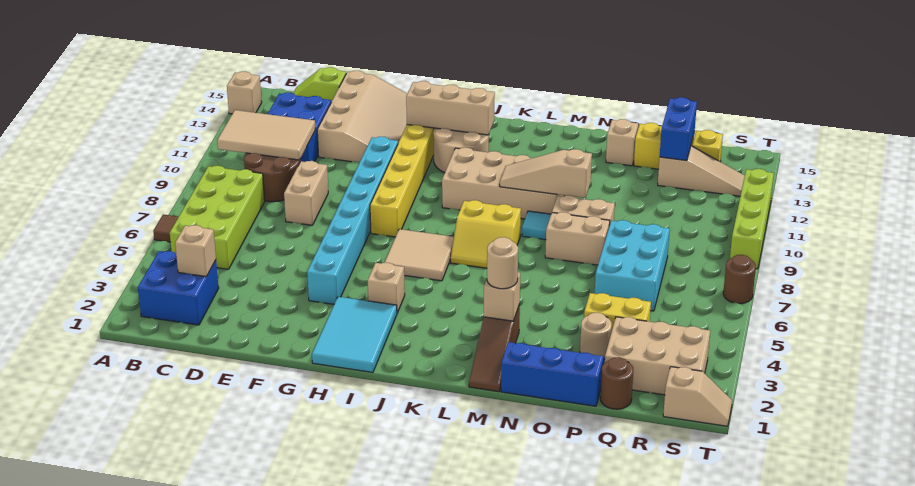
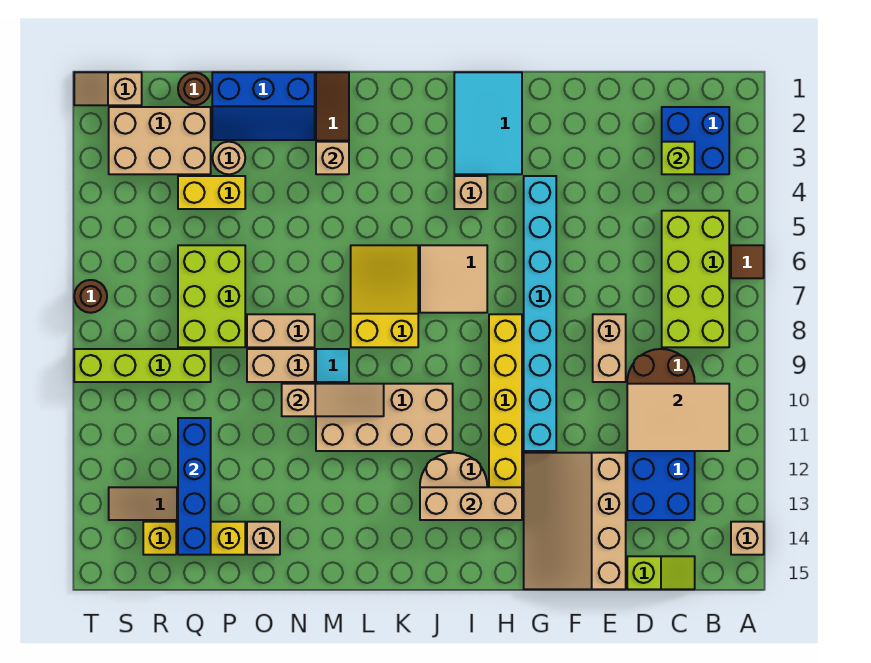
tan 1x1 brick [175,225,216,277] -> lime 1x1 brick [662,142,695,174]
yellow 2x2 slope [451,200,521,268] -> yellow 2x3 slope [351,245,418,347]
tan 1x1 round brick [487,237,518,289] -> none
cyan 2x3 brick [595,220,670,311] -> lime 2x3 brick [178,245,245,347]
blue 1x2 brick [660,97,697,161] -> blue 1x4 brick [178,418,211,555]
lime 1x4 brick [730,169,774,269] -> lime 1x4 brick turned to [74,349,211,382]

